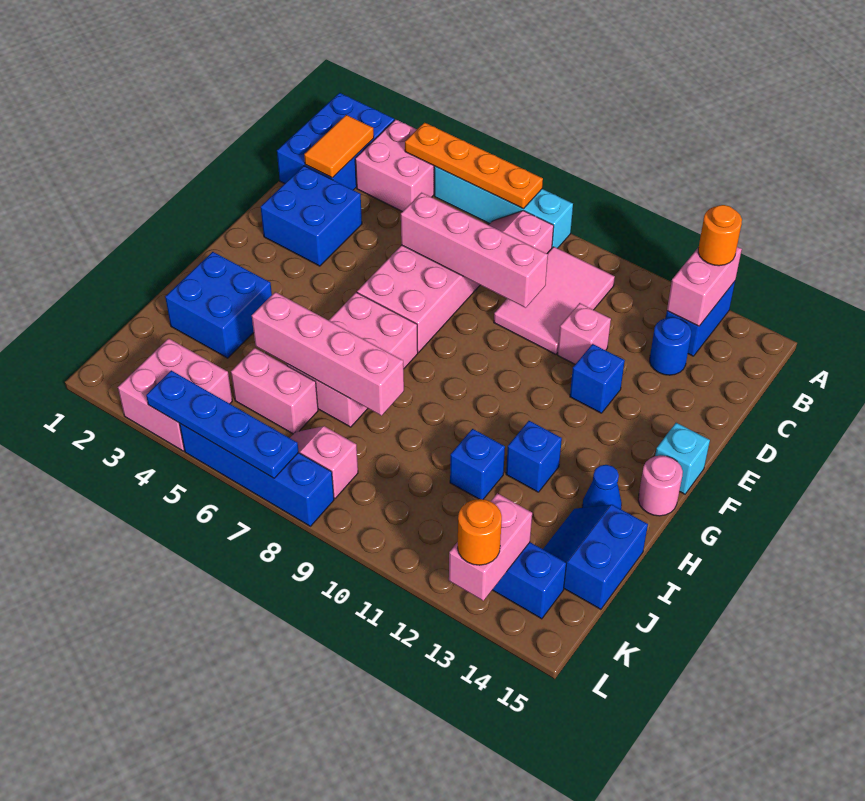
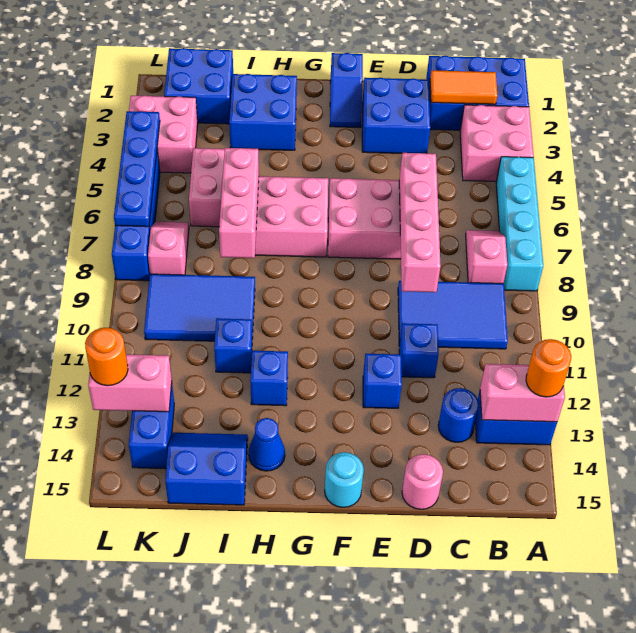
orange 1x4 plate [405,123,543,209] -> none
pink 2x3 tile [494,247,615,354] -> blue 2x3 tile [398,281,508,349]
pink 1x1 brick [558,303,611,364] -> blue 1x1 brick [399,323,439,378]
none -> blue 1x2 slope [330,53,363,128]
cyan 1x1 brick [655,423,710,494] -> cyan 1x1 round brick [325,452,364,507]
pink 1x1 round brick [638,455,683,516] -> pink 1x1 round brick moved to [402,454,443,509]
pink 1x4 brick [252,292,404,416] -> pink 1x3 brick [219,148,259,258]
none -> blue 2x3 tile [144,274,255,341]
none -> blue 2x2 brick [164,48,233,124]

